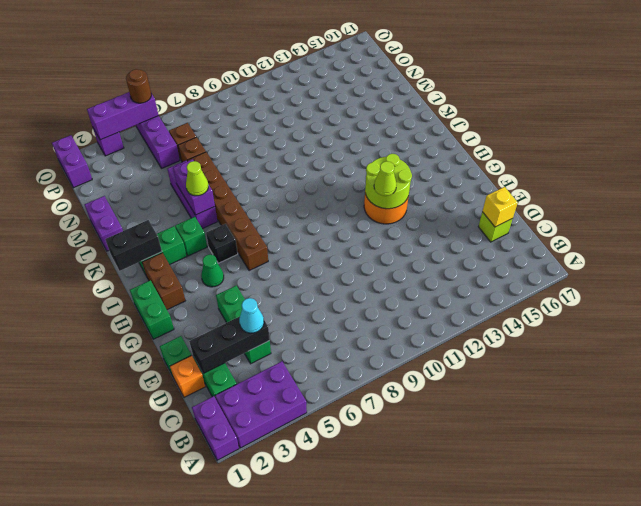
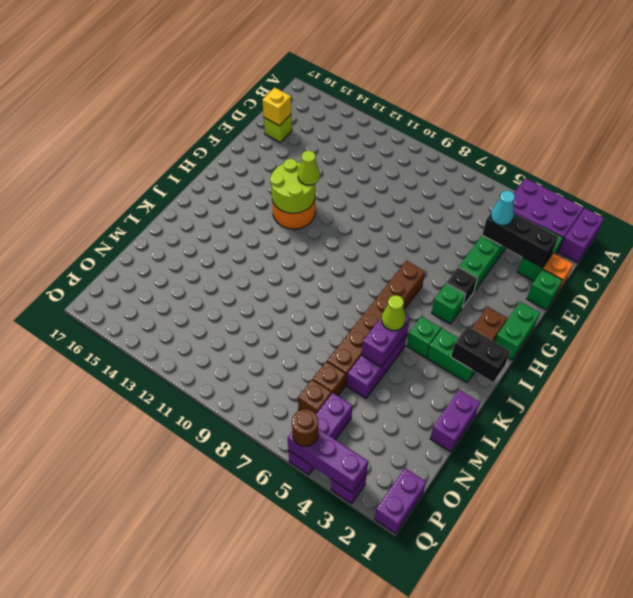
green 1x1 cone [201,255,224,287] -> green 1x1 brick [432,283,465,324]
black 1x1 brick [206,224,238,263] -> black 1x1 brick moved to [447,267,477,307]

